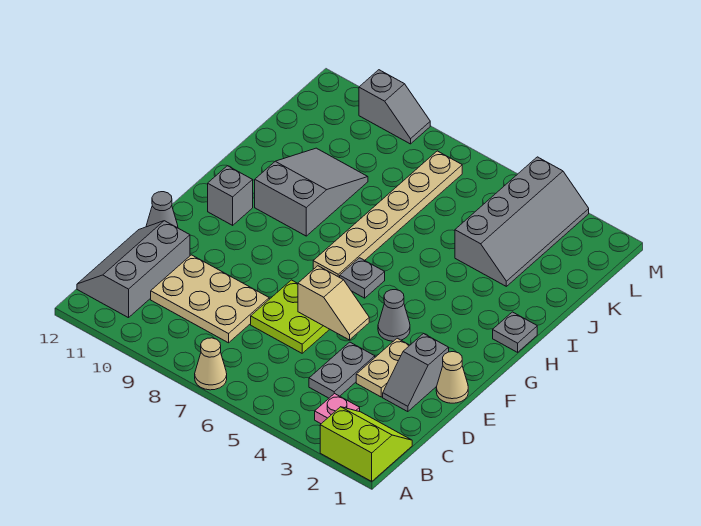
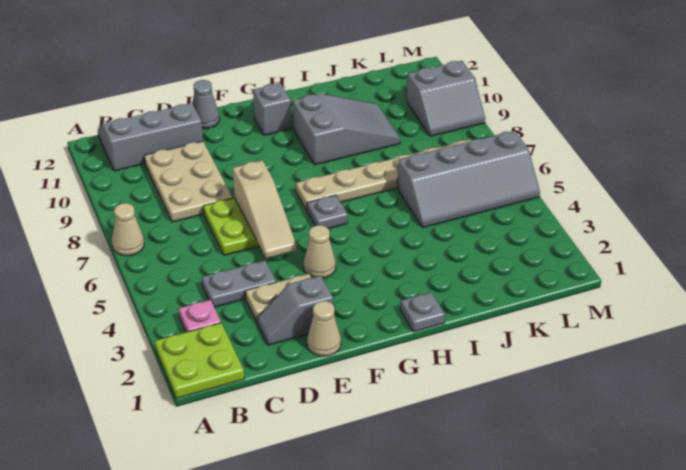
lime 2x2 slope [320,407,412,481] -> lime 2x2 plate [155,323,244,399]
tan 1x2 slope [298,266,369,340] -> tan 1x3 slope [233,161,297,258]
grey 1x1 cone [378,290,410,341] -> tan 1x1 cone [304,225,336,278]
grey 2x4 slope [455,157,589,286] -> grey 2x4 slope moved to [398,131,540,228]
grey 1x2 slope [359,70,430,144] -> grey 2x2 slope [407,61,485,136]

